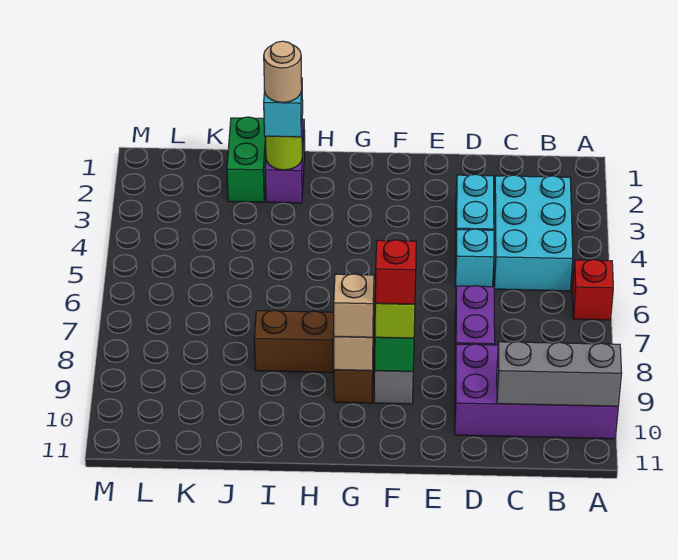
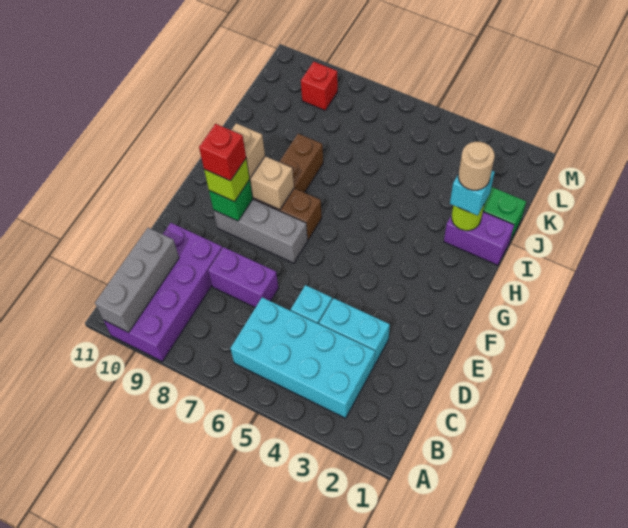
red 1x1 brick [572,260,613,320] -> red 1x1 brick moved to [301,62,338,110]
cyan 2x3 brick [494,175,573,291] -> cyan 2x4 brick [231,297,375,418]

